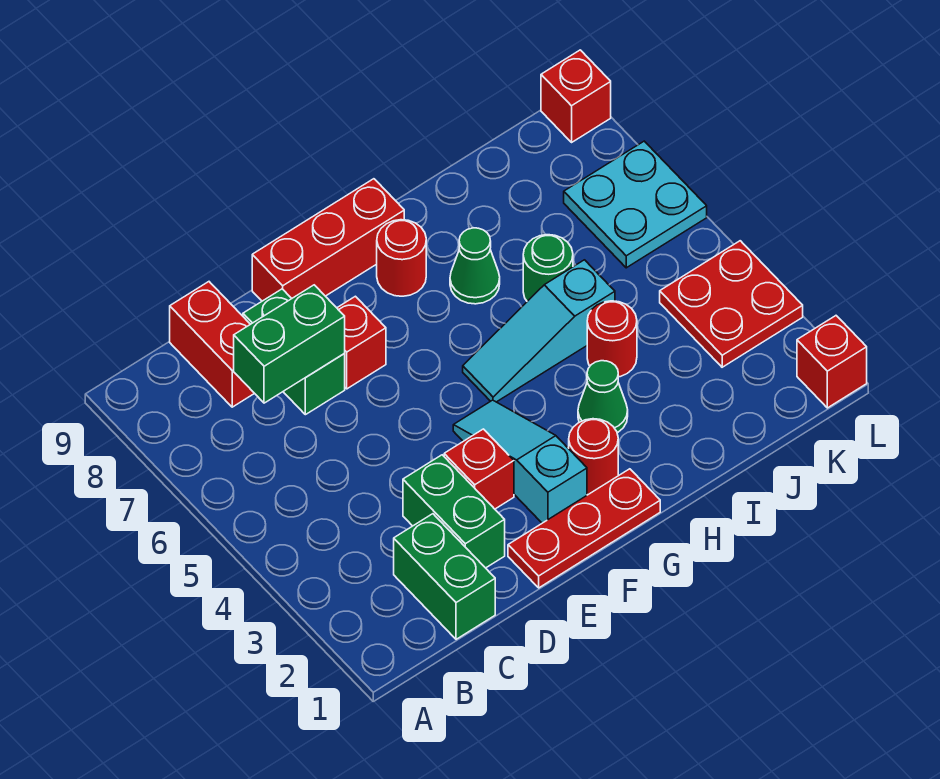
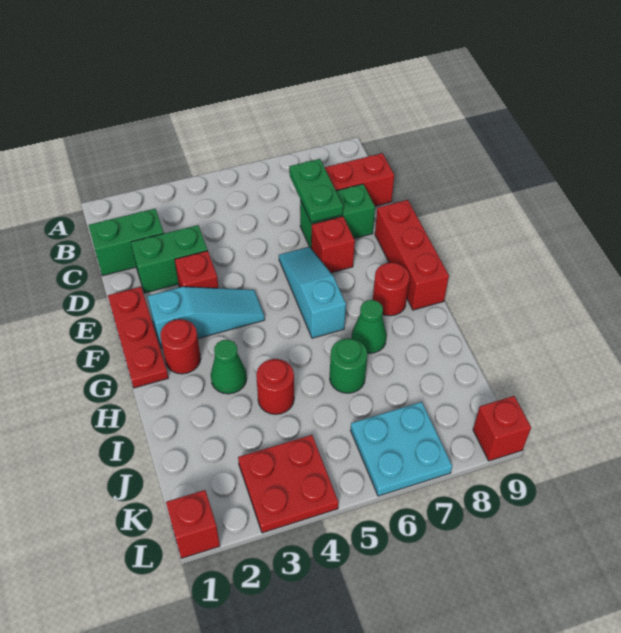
green 1x2 brick [234,285,345,403] -> green 1x2 plate [289,159,343,223]
cyan 1x3 slope [463,260,615,402] -> cyan 1x3 slope moved to [279,247,346,338]

